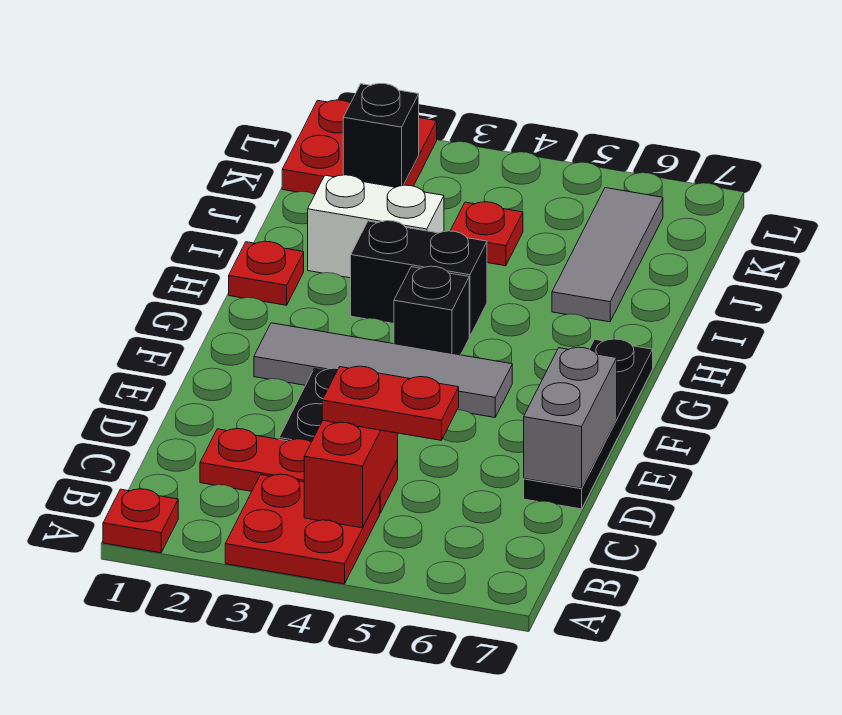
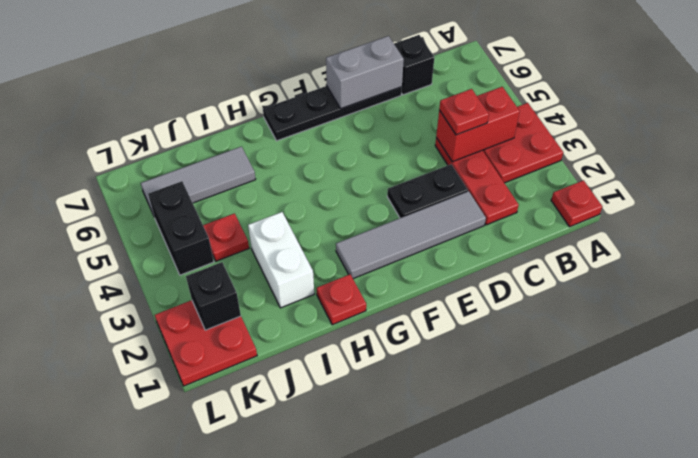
red 1x2 plate [322,366,459,440] -> red 1x1 plate [439,89,489,135]
grey 1x4 tile [254,323,512,417] -> grey 1x4 tile turned to [336,191,486,279]
black 1x1 brick [394,266,469,355] -> black 1x1 brick moved to [394,35,434,95]
black 1x2 brick [351,221,487,336] -> black 1x2 brick moved to [148,181,214,275]

